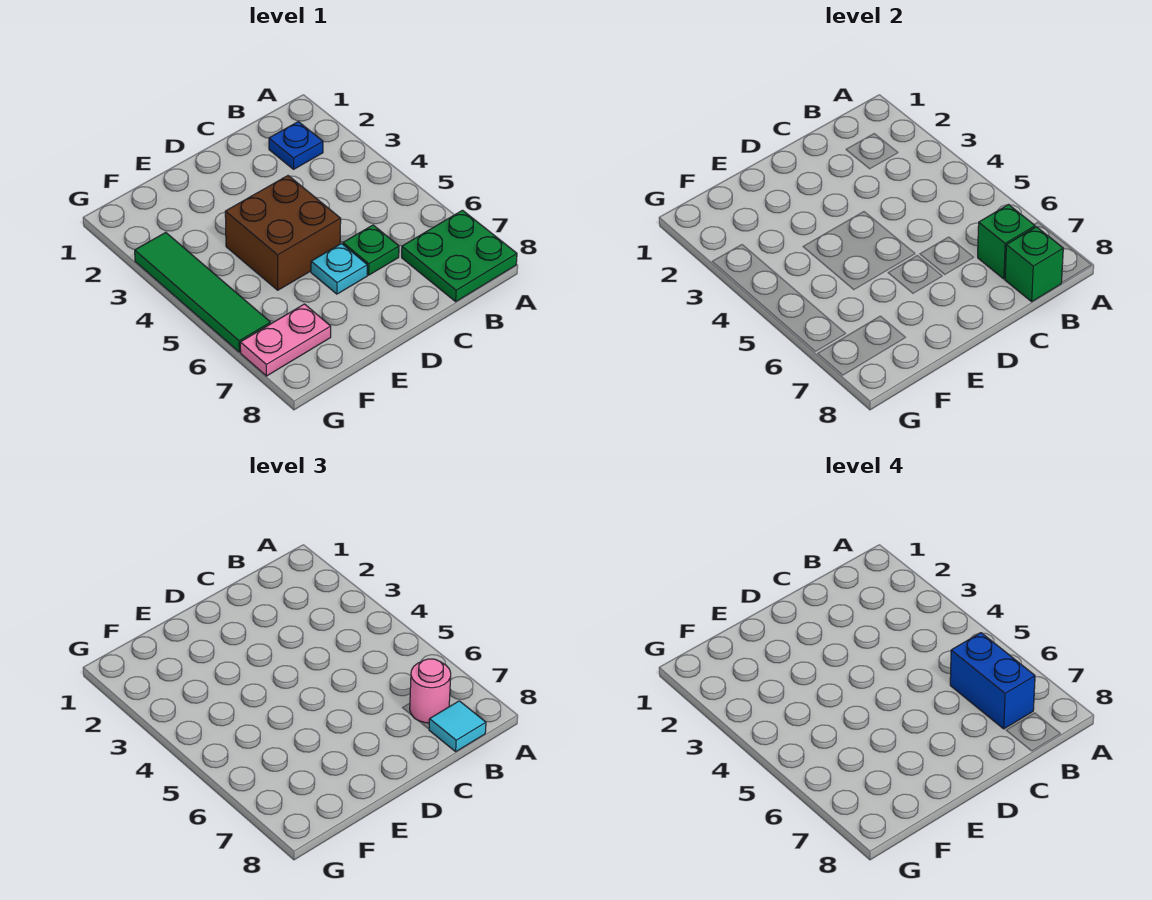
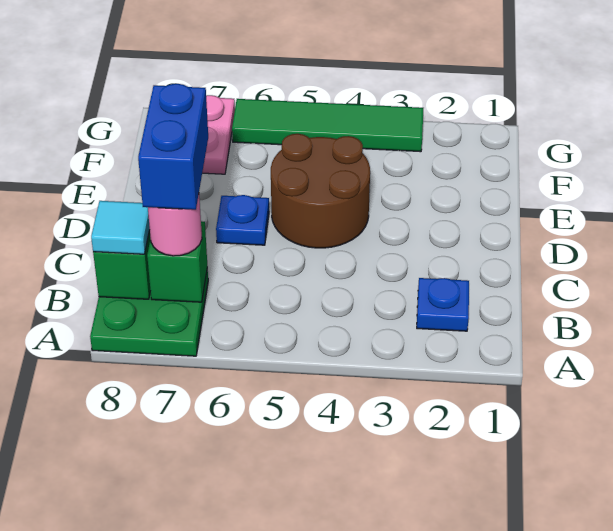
blue 1x2 brick [950,633,1035,729] -> blue 1x2 brick turned to [138,84,208,210]
green 1x1 plate [343,225,399,275] -> none
brown 2x2 brick [225,176,341,290] -> brown 2x2 round brick [271,134,370,248]
cyan 1x1 plate [311,244,367,294] -> blue 1x1 plate [216,195,269,245]

